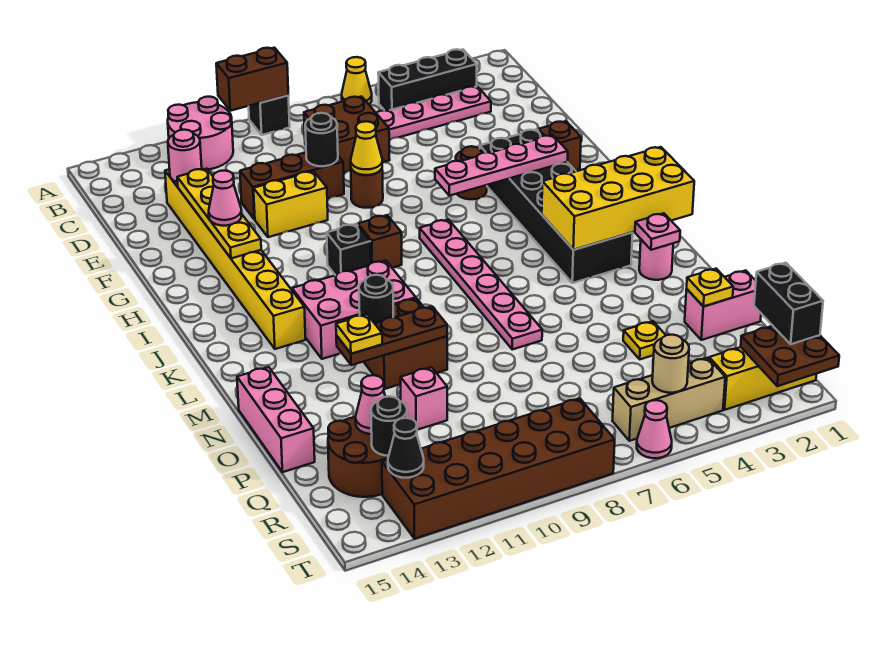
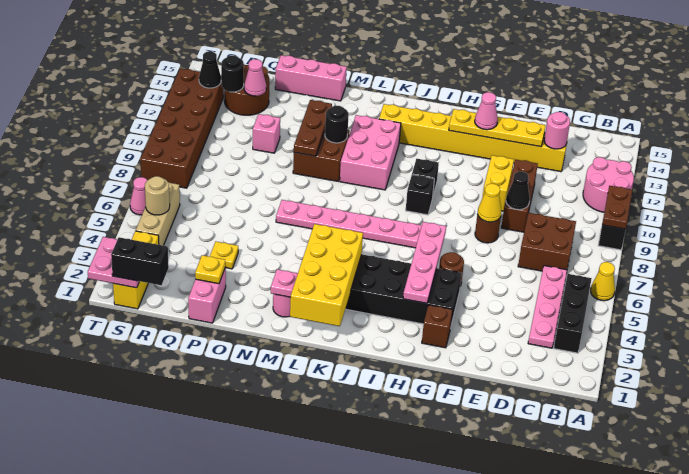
brown 1x2 brick [216,48,288,111] -> brown 1x2 plate [602,186,632,229]
black 1x1 round brick [305,113,338,166] -> black 1x1 cone [506,171,530,210]
brown 1x1 brick [358,215,402,268] -> black 1x1 brick [406,175,434,215]
yellow 1x1 plate [336,314,382,354] -> none
brown 2x2 plate [741,326,839,386] -> pink 2x2 plate [88,237,139,288]

